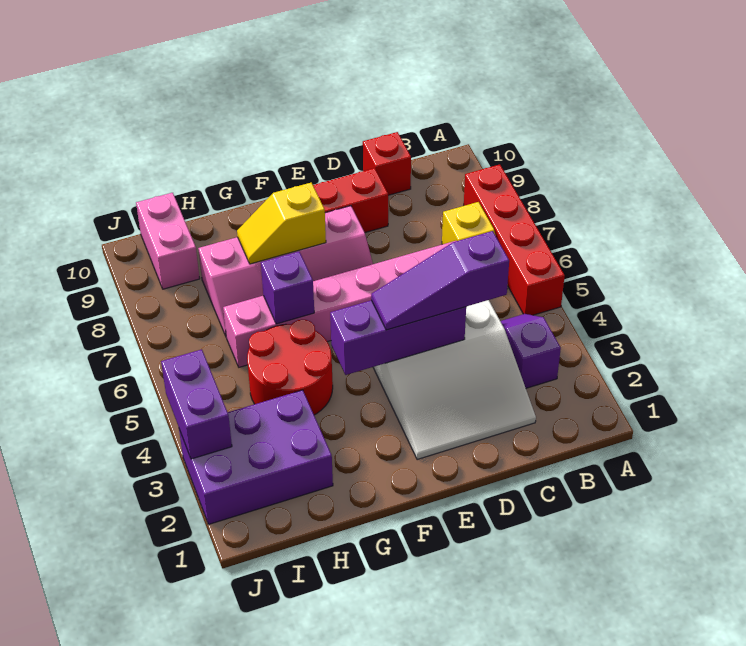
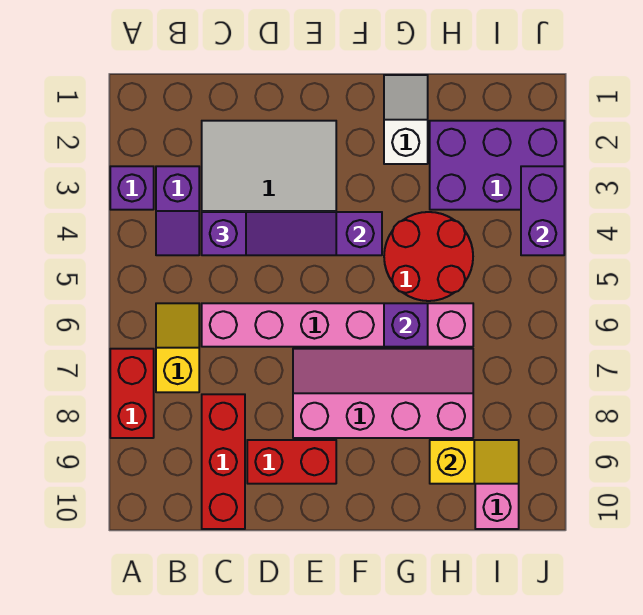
none -> purple 1x1 brick [110,166,154,210]
red 1x4 brick [464,165,565,315] -> red 1x2 brick [110,349,154,438]
red 1x1 brick [363,132,411,195] -> red 1x3 brick [202,394,245,529]
yellow 1x2 slope [237,183,326,264] -> yellow 1x2 slope moved to [430,440,519,484]
none -> white 1x2 slope [384,75,428,164]

